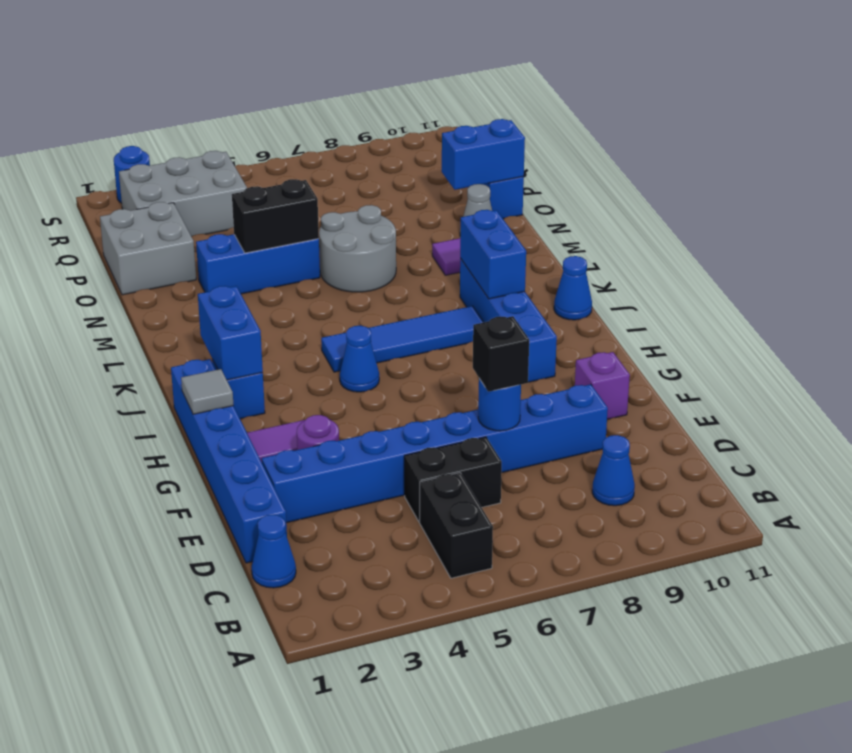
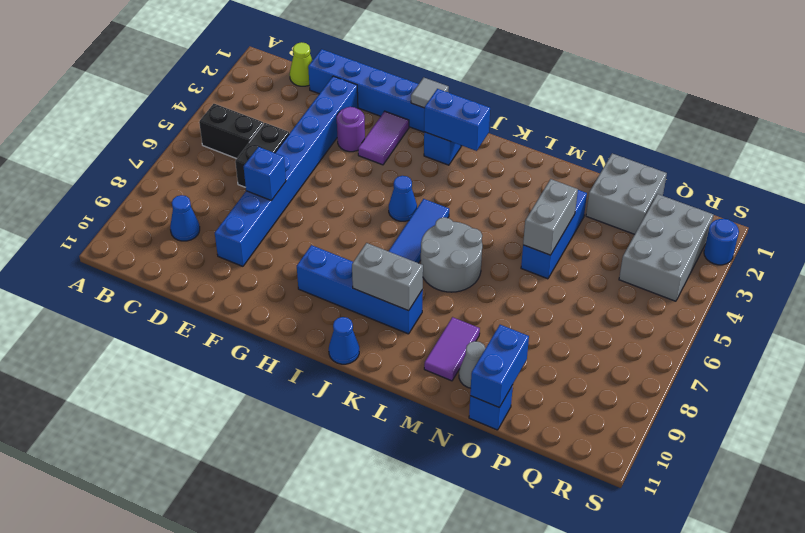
blue 1x1 cone [252,515,296,588] -> lime 1x1 cone [290,42,312,86]
blue 1x1 round brick [478,378,521,431] -> blue 1x1 brick [243,147,286,201]
black 1x1 brick [473,316,529,392] -> none
purple 1x1 brick [575,352,630,419] -> none
blue 1x2 brick [460,210,526,299] -> grey 1x2 brick [352,243,423,311]
grey 2x2 round brick [319,205,396,292] -> grey 2x2 round brick moved to [421,217,482,292]
black 1x2 brick [232,179,319,253] -> grey 1x2 brick [523,179,578,255]

